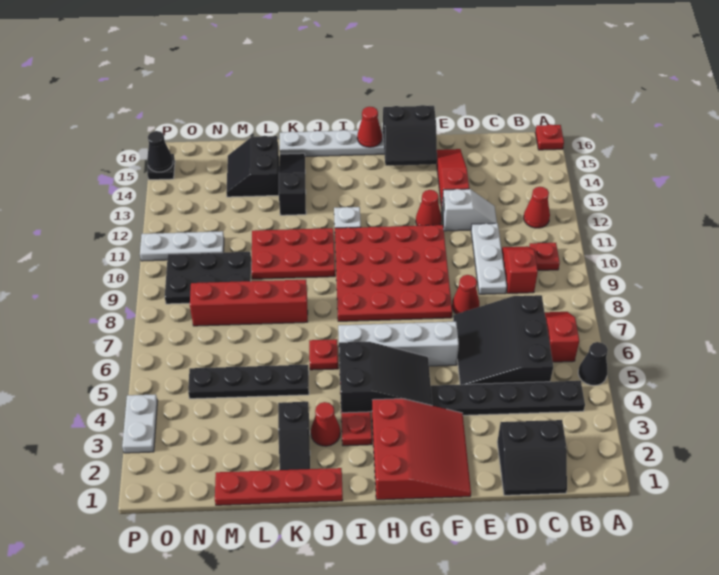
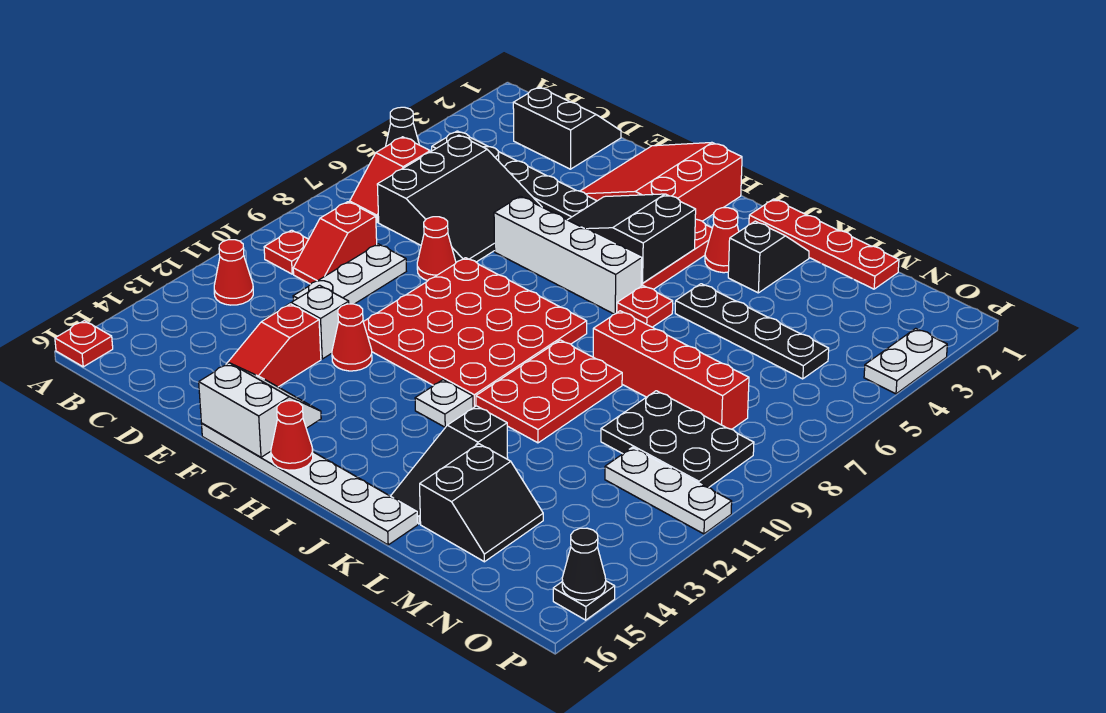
black 2x2 slope [383,105,437,166] -> white 2x2 slope [199,363,321,457]
red 2x3 plate [251,228,335,279] -> red 2x3 plate turned to [476,340,622,443]

